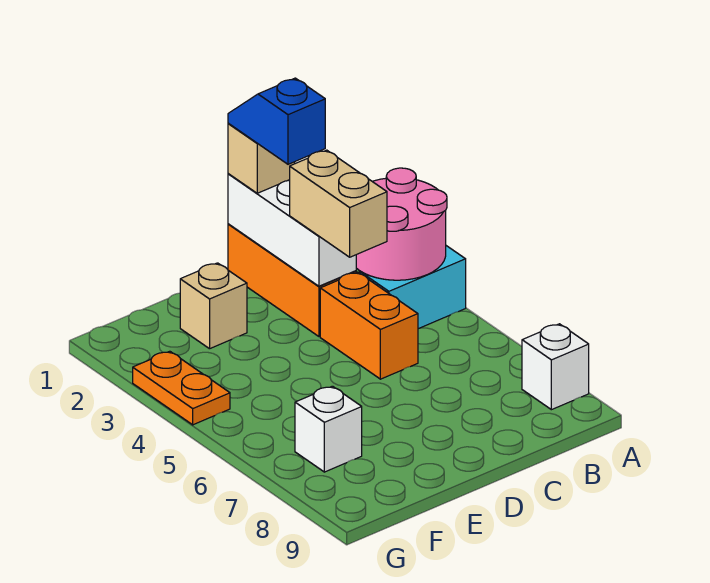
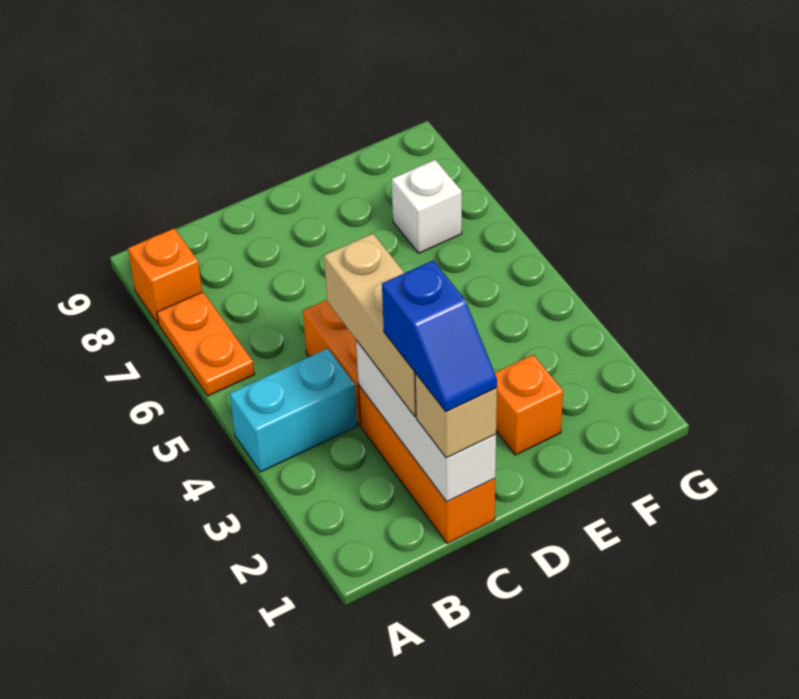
pink 2x2 round brick [356,168,447,280] -> none
white 1x1 brick [522,324,589,410] -> orange 1x1 brick [128,228,202,324]
tan 1x2 brick [290,150,387,257] -> tan 1x3 brick [324,234,416,416]
tan 1x1 brick [180,263,247,349] -> orange 1x1 brick [495,355,563,455]
orange 1x2 plate [133,351,230,425] -> orange 1x2 plate moved to [157,292,254,396]

